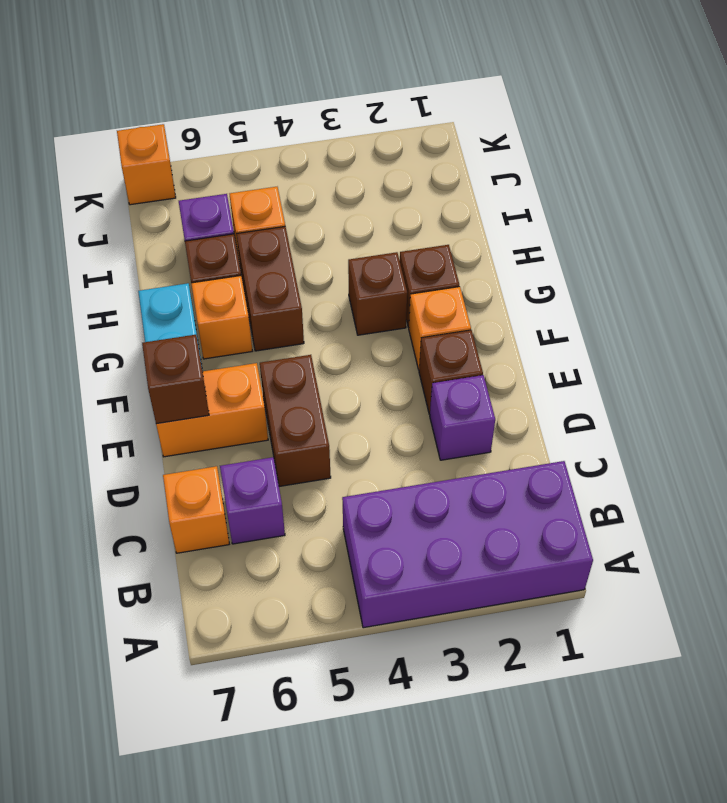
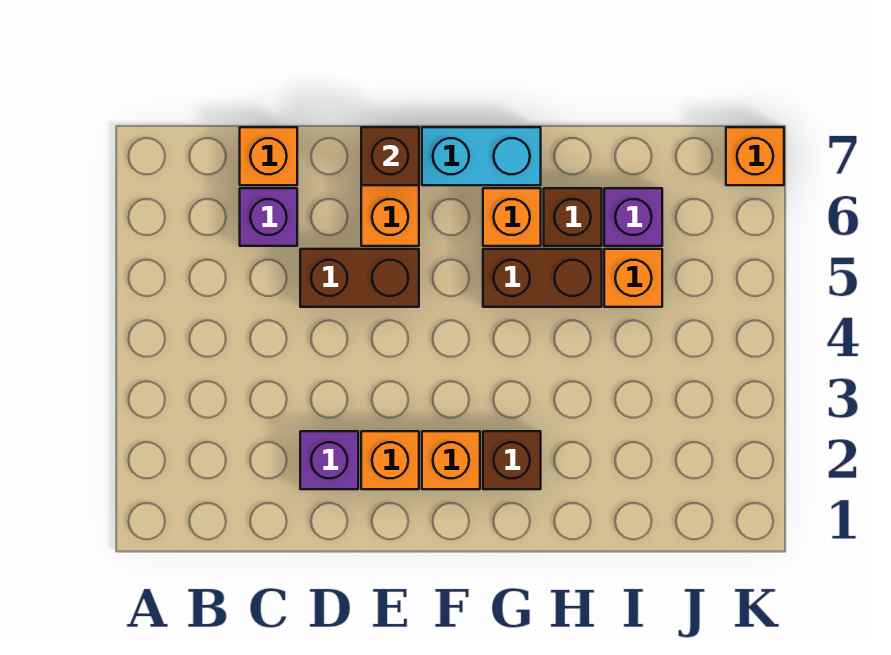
purple 2x4 brick [342,461,593,628] -> none
brown 1x1 brick [419,330,483,415] -> orange 1x1 brick [361,431,419,489]
brown 1x1 brick [348,252,407,335] -> none

